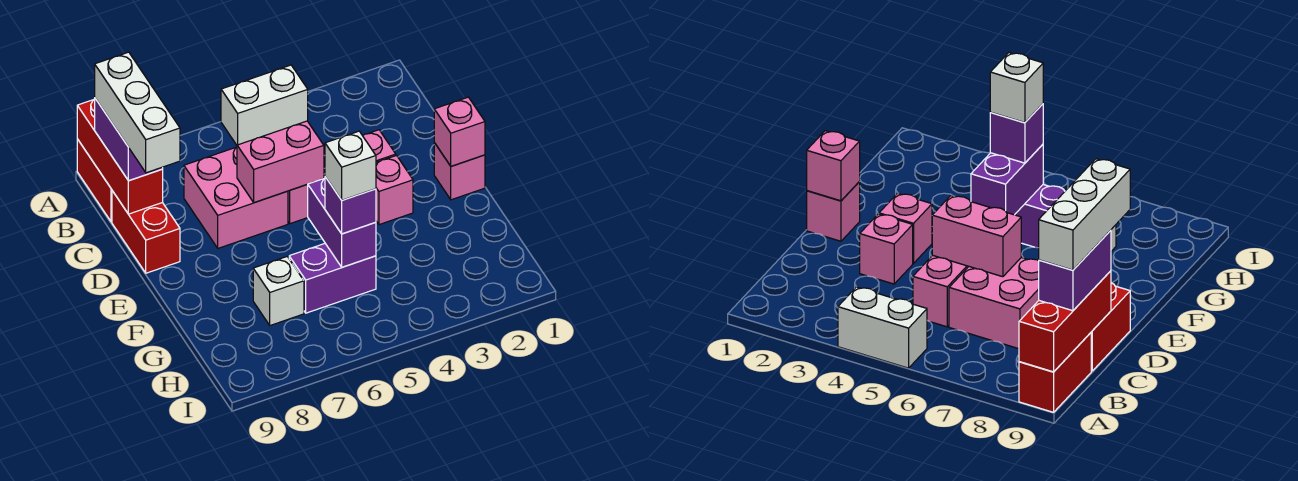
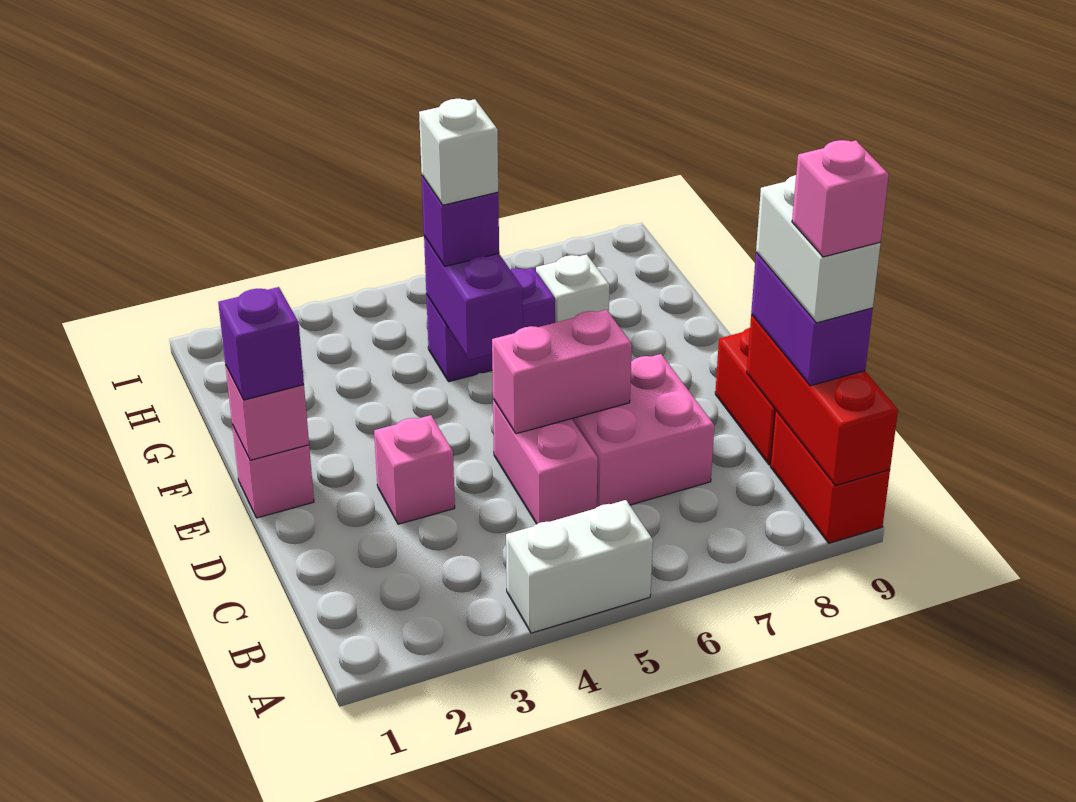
white 1x3 brick [95,52,180,173] -> white 1x2 brick [756,175,880,323]
none -> purple 1x1 brick [218,287,304,400]
pink 1x1 brick [376,155,413,225] -> pink 1x1 brick moved to [792,140,889,257]

